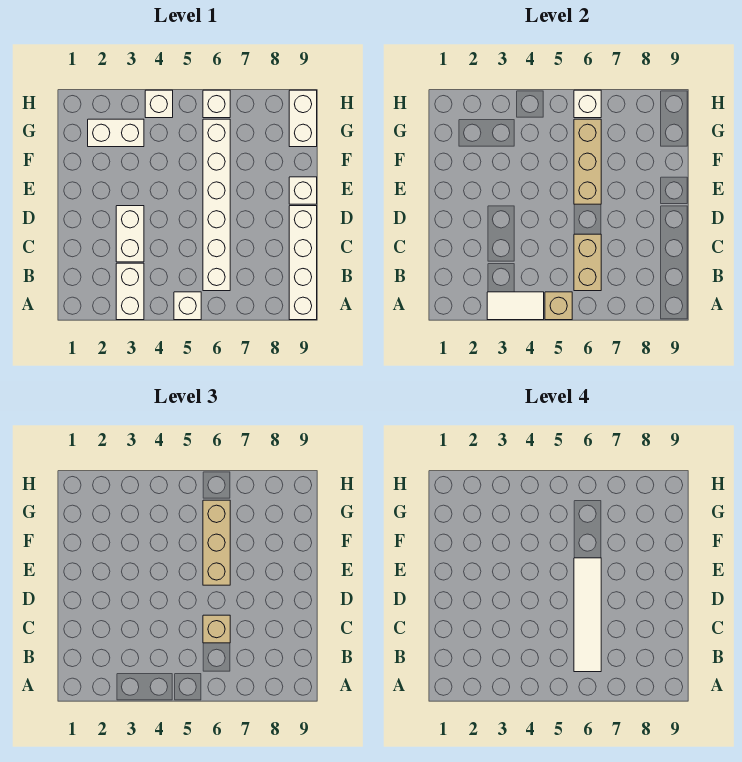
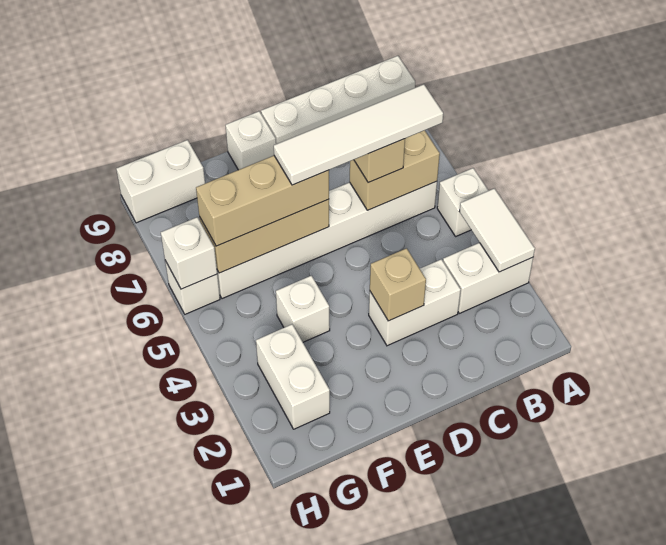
tan 1x1 brick [545,292,572,320] -> tan 1x1 brick moved to [370,248,426,321]
white 1x1 brick [145,90,173,118] -> white 1x1 brick moved to [276,276,330,342]

